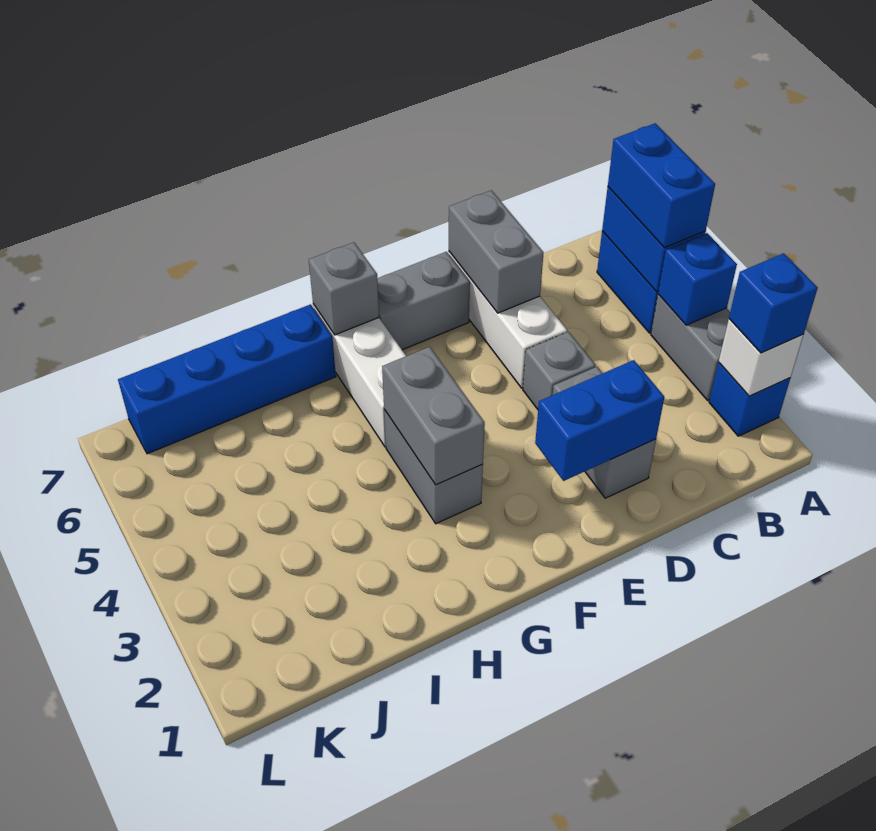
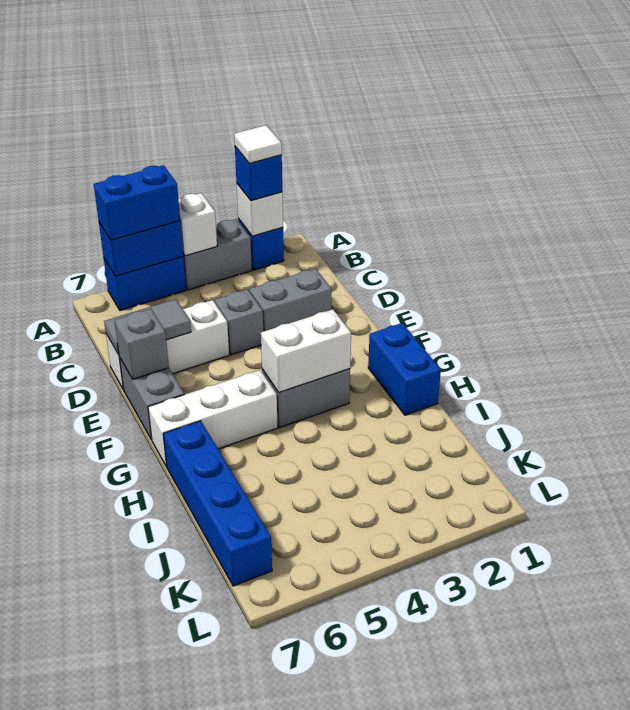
none -> white 1x1 tile [234,125,282,164]
blue 1x1 brick [658,233,737,325] -> white 1x1 brick [179,193,217,256]
blue 1x2 brick [535,360,664,481] -> blue 1x2 brick moved to [368,323,441,415]
grey 1x2 brick [449,190,544,313] -> grey 1x2 tile [104,299,191,355]
grey 1x2 brick [382,347,485,485] -> white 1x2 brick [261,310,351,393]
grey 1x1 brick [309,242,379,335] -> grey 1x1 brick moved to [114,309,169,379]

